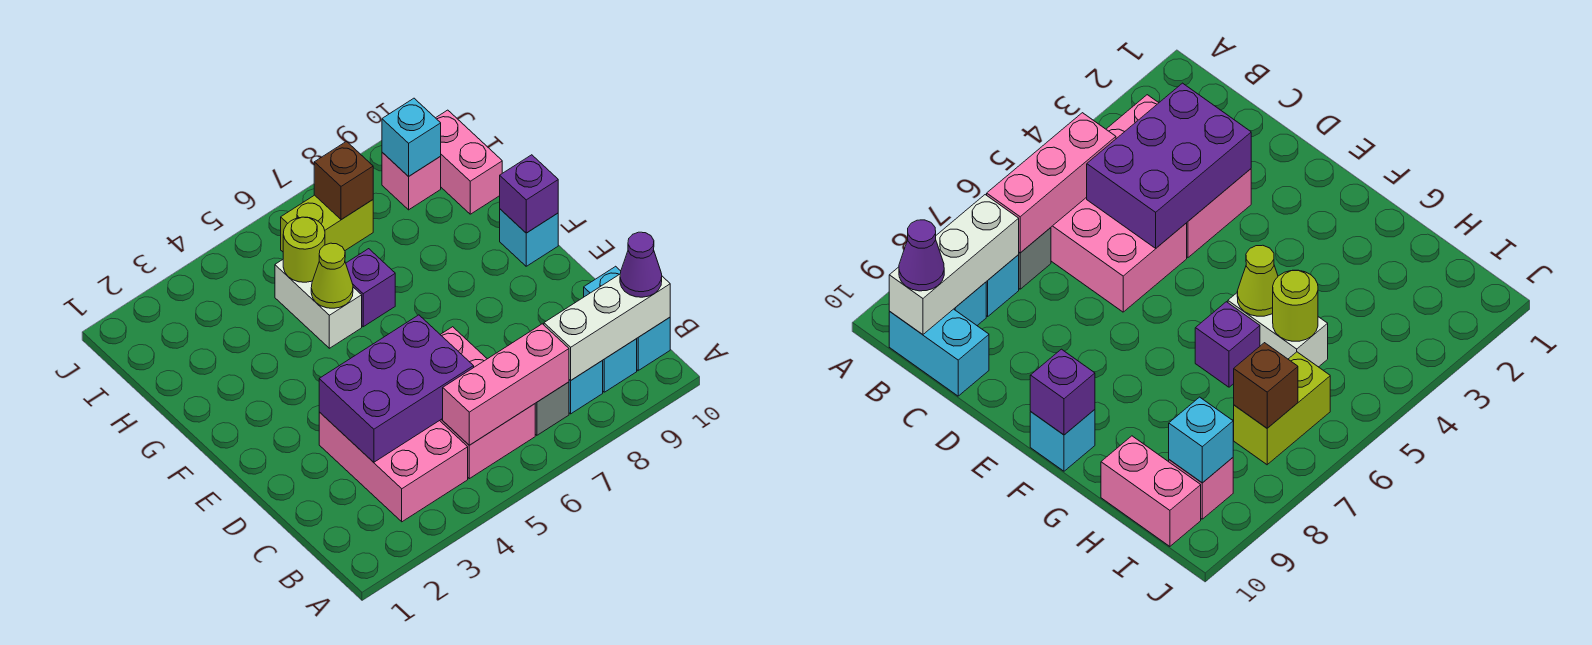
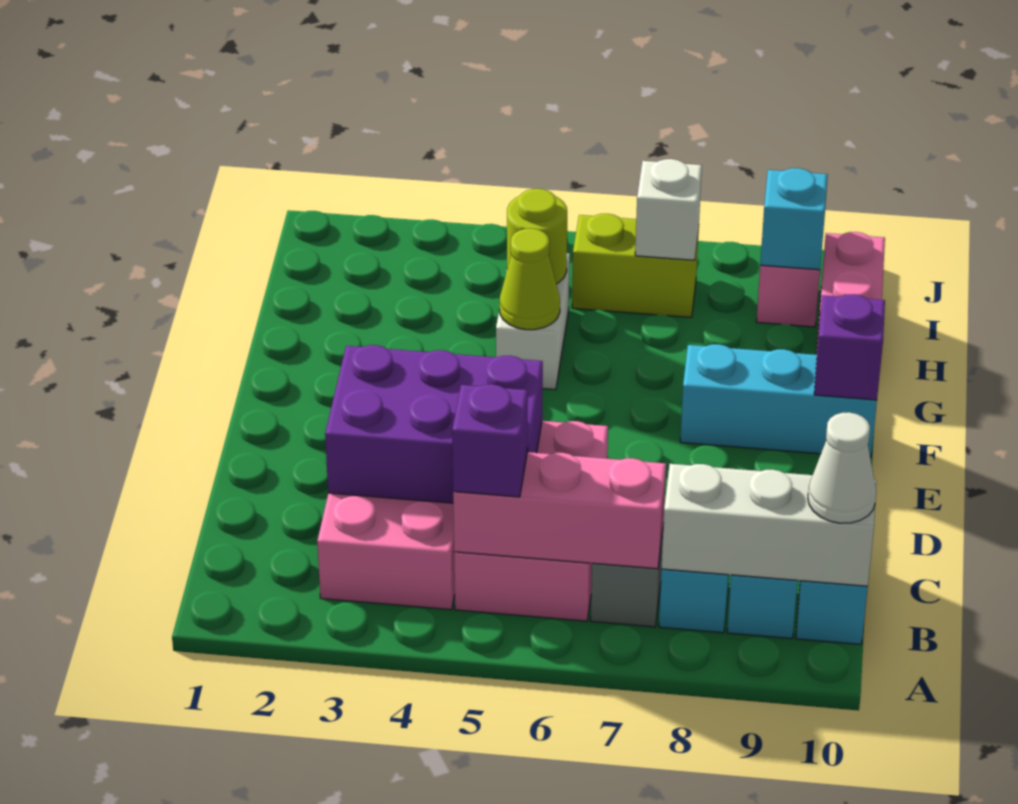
purple 1x1 cone [620,232,662,297] -> white 1x1 cone [808,412,876,523]
cyan 1x1 brick [500,209,558,266] -> cyan 1x3 brick [680,344,877,458]
purple 1x1 brick [346,249,395,327] -> purple 1x1 brick moved to [452,384,528,497]
brown 1x1 brick [314,142,373,220] -> white 1x1 brick [635,159,702,260]

